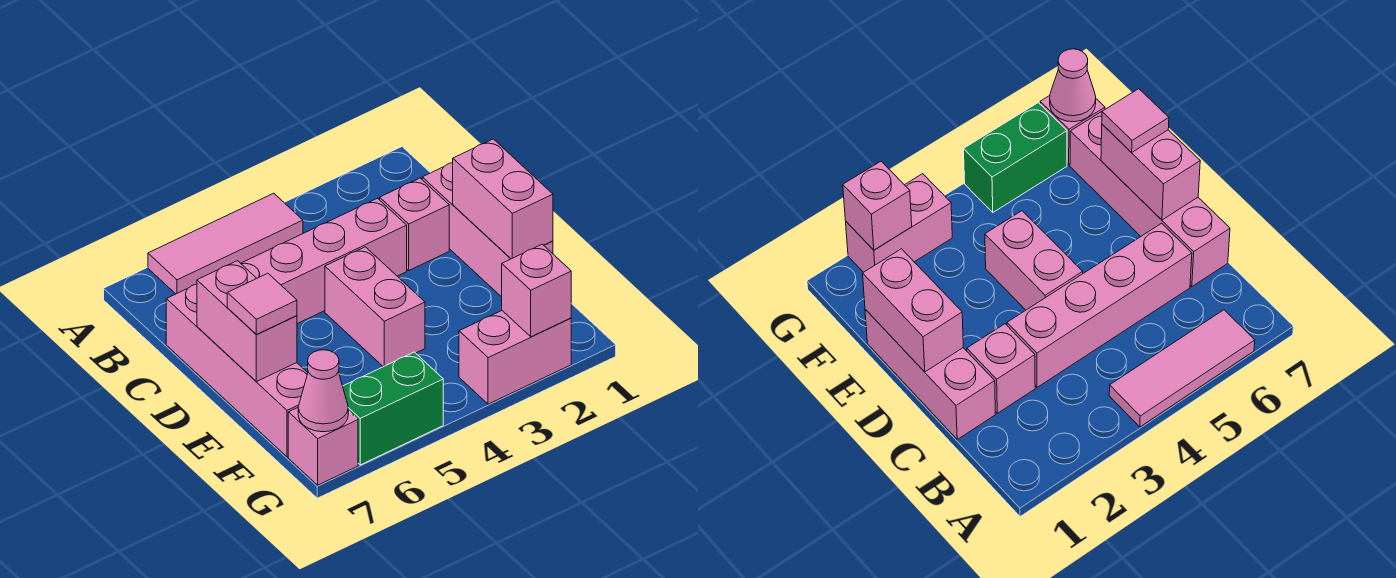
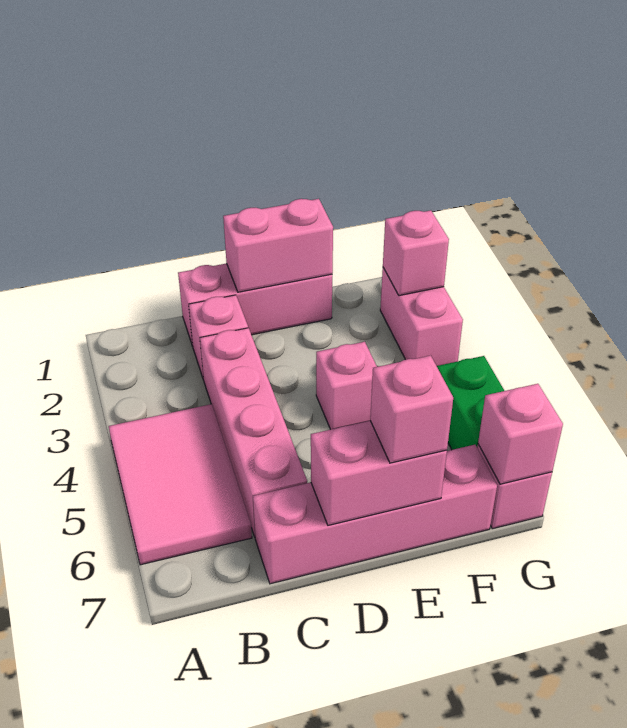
pink 1x3 tile [148,193,303,294] -> pink 2x3 tile [109,404,252,565]
pink 1x2 brick [325,247,425,367] -> pink 1x1 brick [316,342,377,430]
pink 1x1 tile [227,273,297,334] -> pink 1x1 brick [370,355,453,463]
pink 1x1 cone [298,350,348,432] -> pink 1x1 brick [478,384,563,484]

